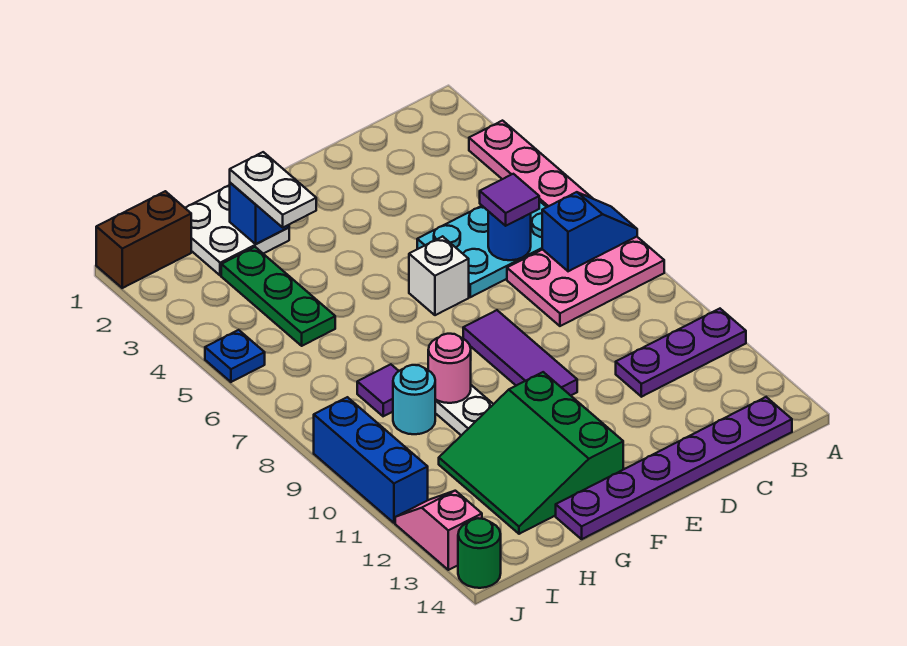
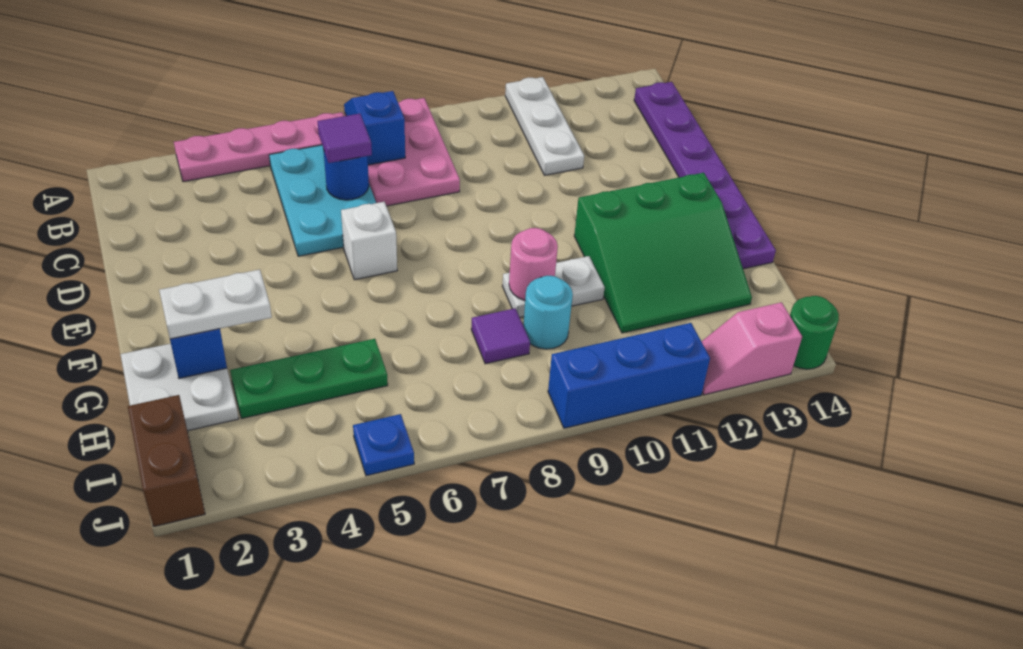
purple 1x3 plate [616,309,746,397] -> white 1x3 plate [505,77,584,175]
purple 1x3 tile [463,310,577,395] -> none

